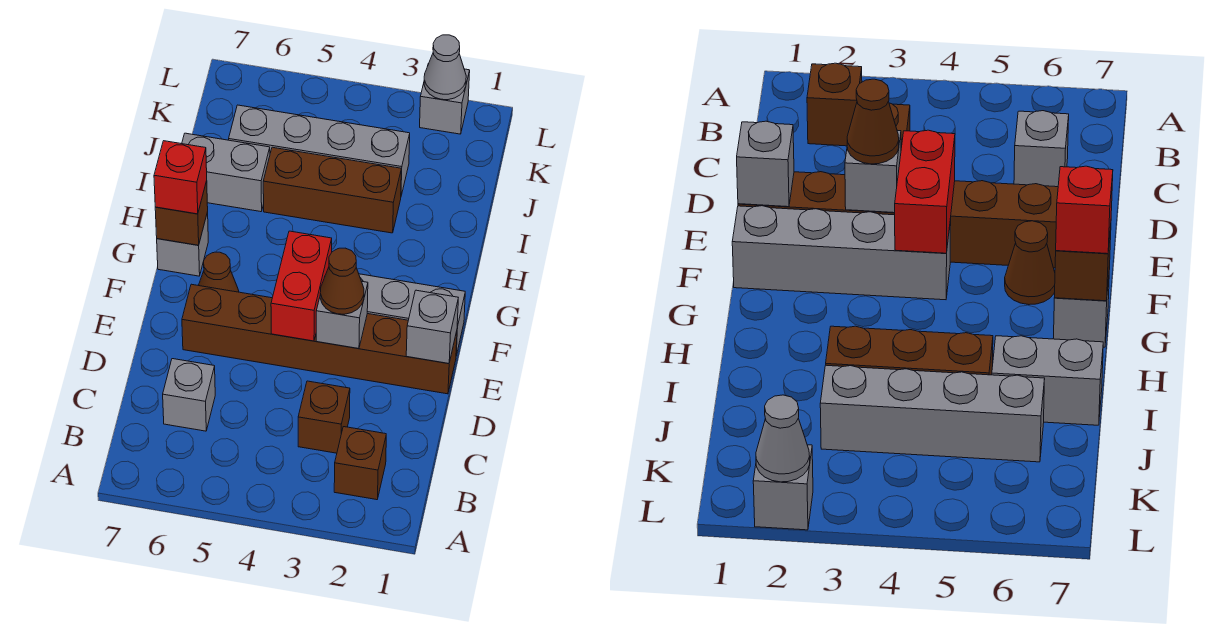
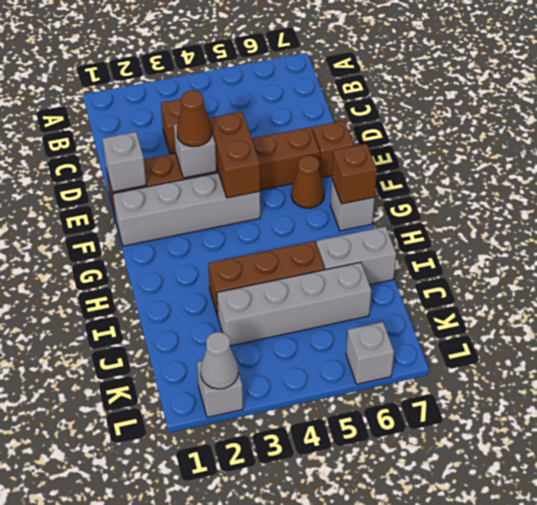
brown 1x1 brick [334,427,386,500] -> brown 1x1 brick moved to [312,121,354,178]
grey 1x1 brick [163,359,215,431] -> grey 1x1 brick moved to [346,322,394,384]
red 1x2 brick [271,231,332,341] -> brown 1x2 brick [209,112,260,198]
red 1x1 brick [154,141,207,214] -> none

